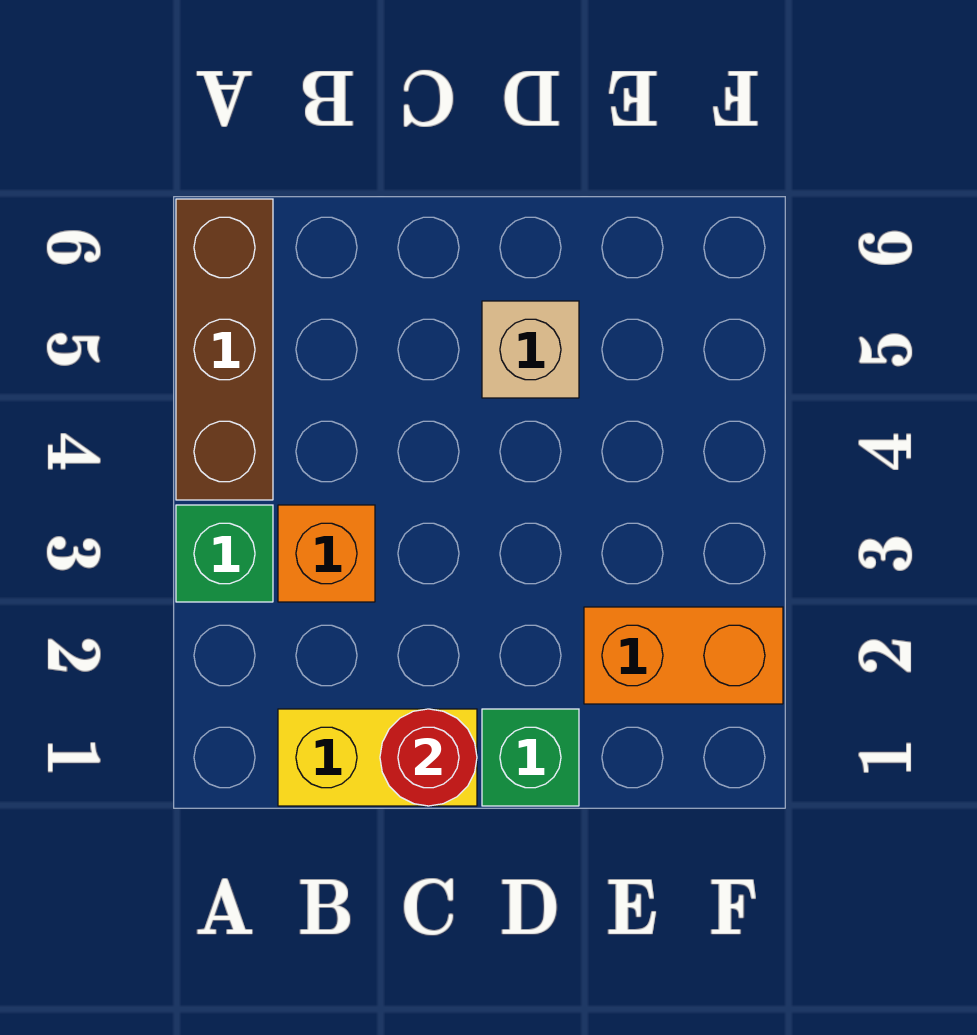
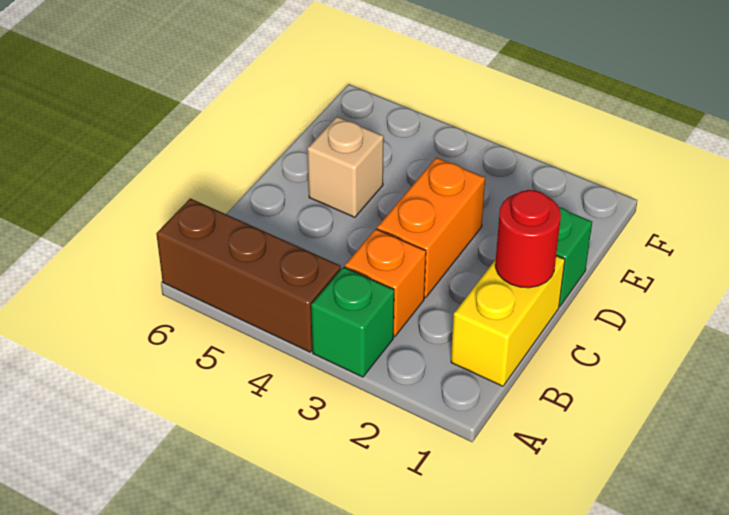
orange 1x2 brick [584,607,783,704] -> orange 1x2 brick moved to [377,157,485,298]

